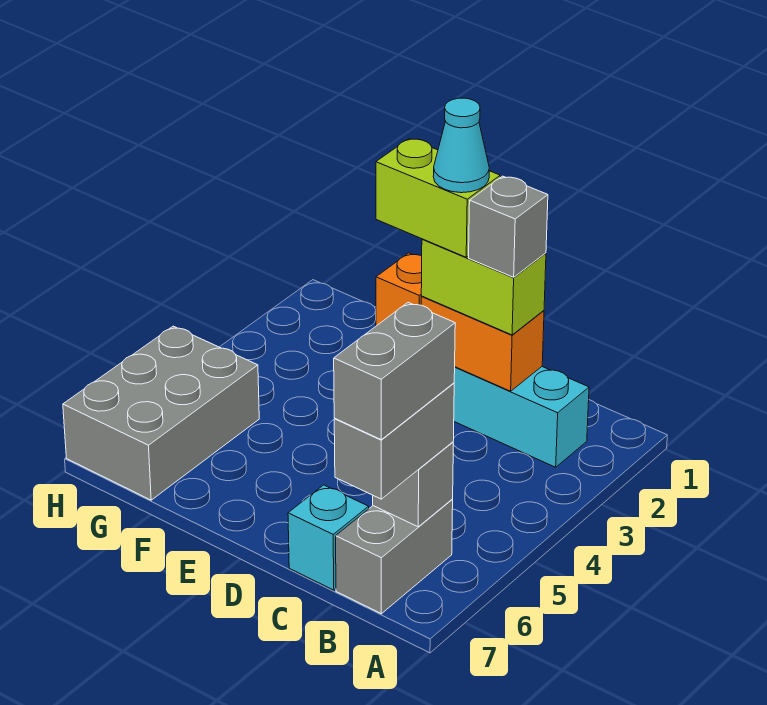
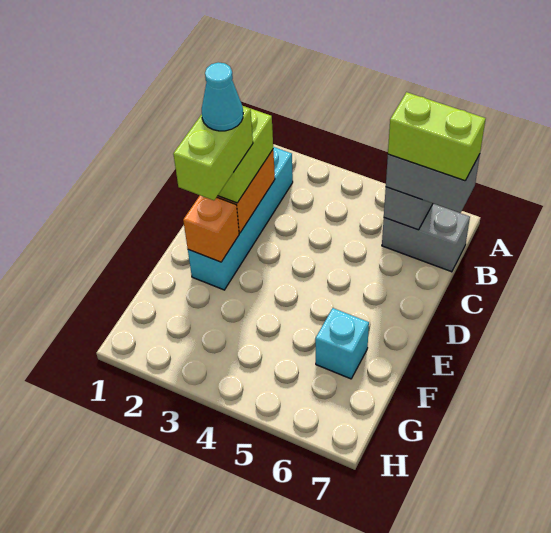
grey 1x2 brick [334,302,455,440] -> lime 1x2 brick [388,92,486,181]
grey 1x1 brick [469,176,548,277] -> none
cyan 1x1 brick [288,485,369,590] -> cyan 1x1 brick moved to [315,308,369,379]
grey 2x3 brick [63,326,259,500] -> none

